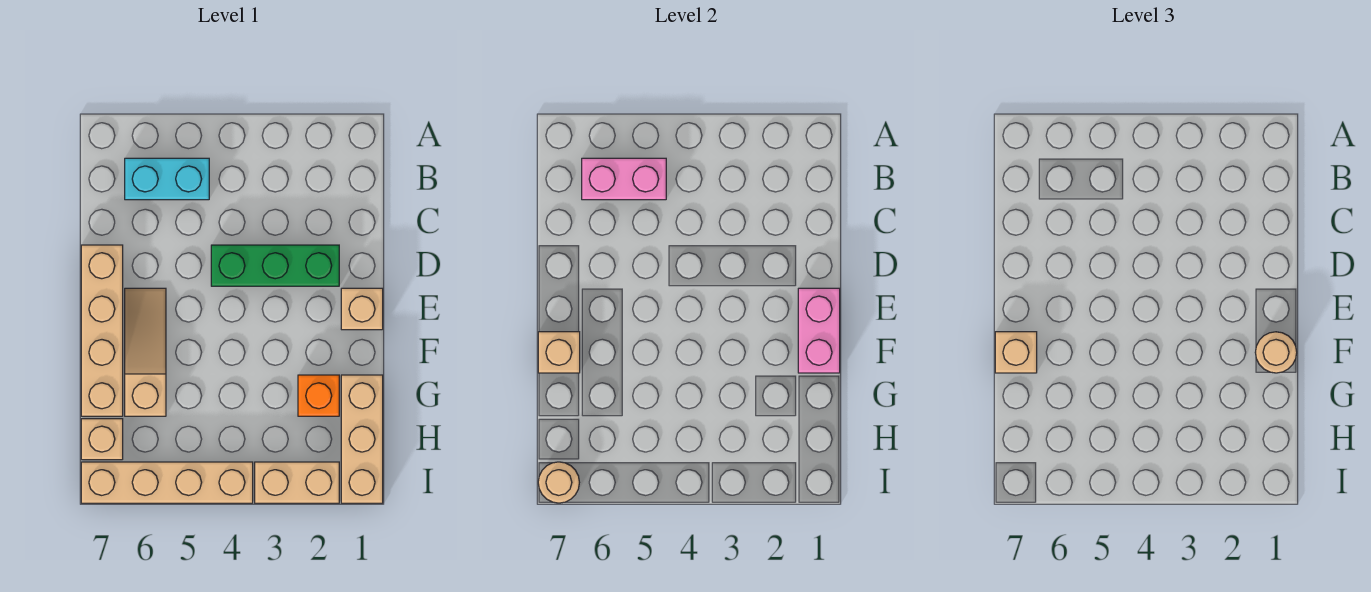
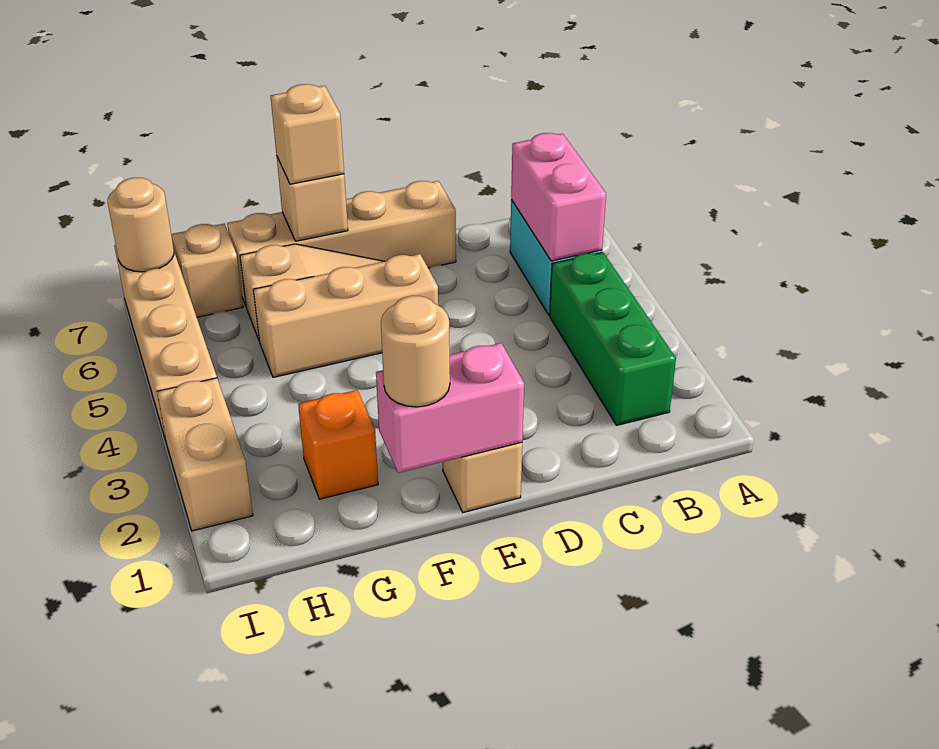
green 1x3 brick [211,245,339,286] -> green 1x3 brick moved to [550,252,676,425]
tan 1x3 brick [341,375,383,503] -> tan 1x3 brick moved to [253,254,438,377]

